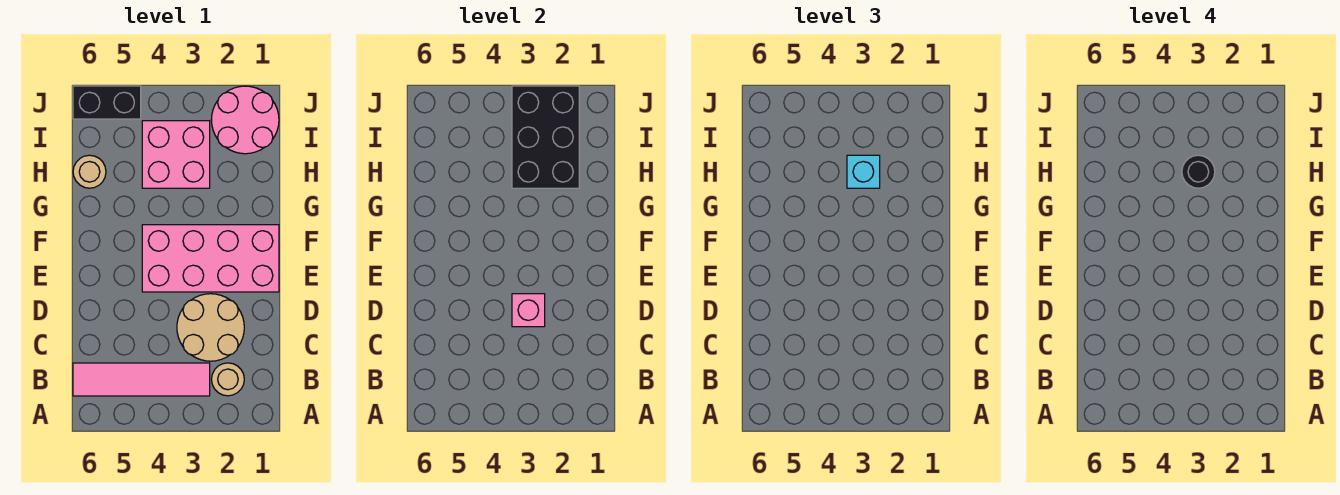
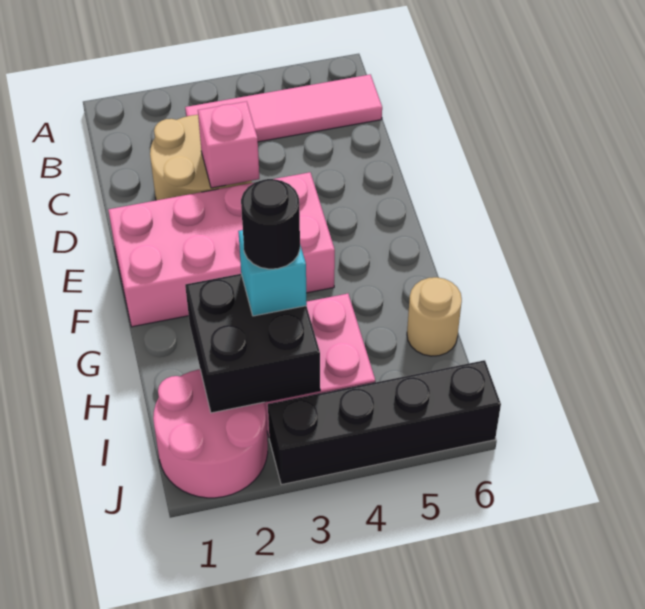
tan 1x1 round brick [211,363,244,396] -> none
black 2x3 brick [512,86,579,188] -> black 2x2 brick [185,274,320,413]
black 1x2 brick [73,86,141,119] -> black 1x4 brick [268,360,501,485]

